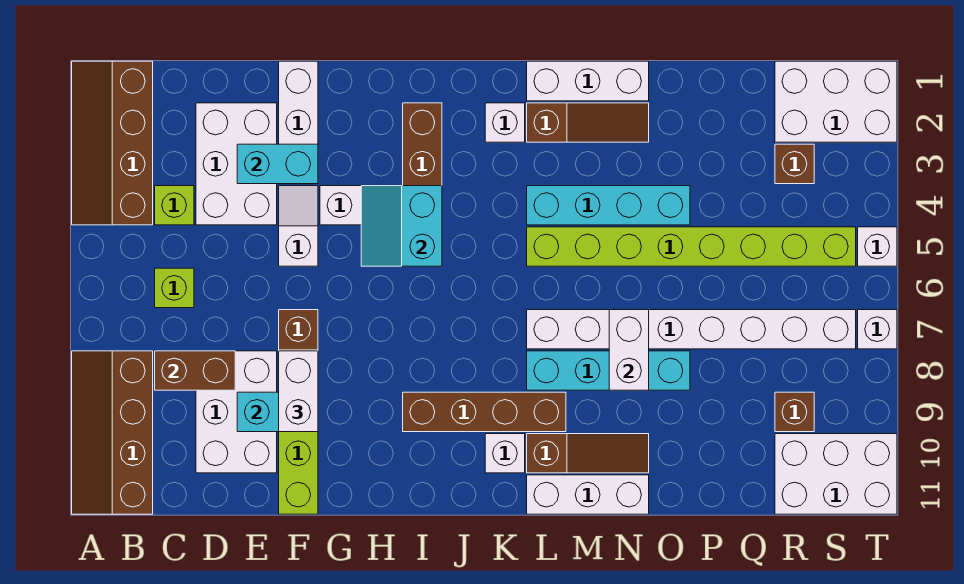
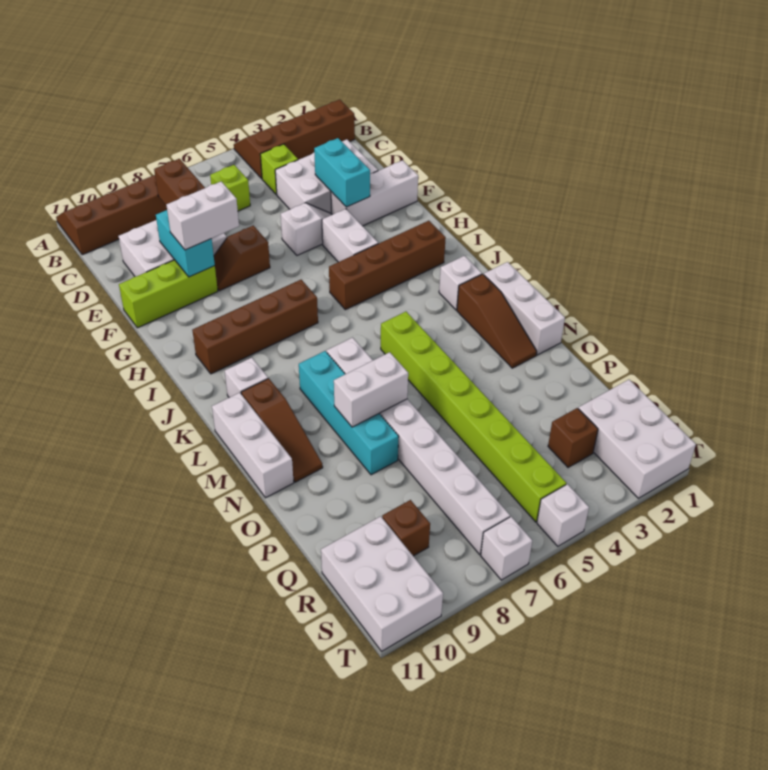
cyan 2x2 slope [361,186,442,266] -> none
brown 1x4 brick [403,392,566,432] -> brown 1x4 brick turned to [192,280,318,374]
cyan 1x4 brick [527,186,690,225] -> none

